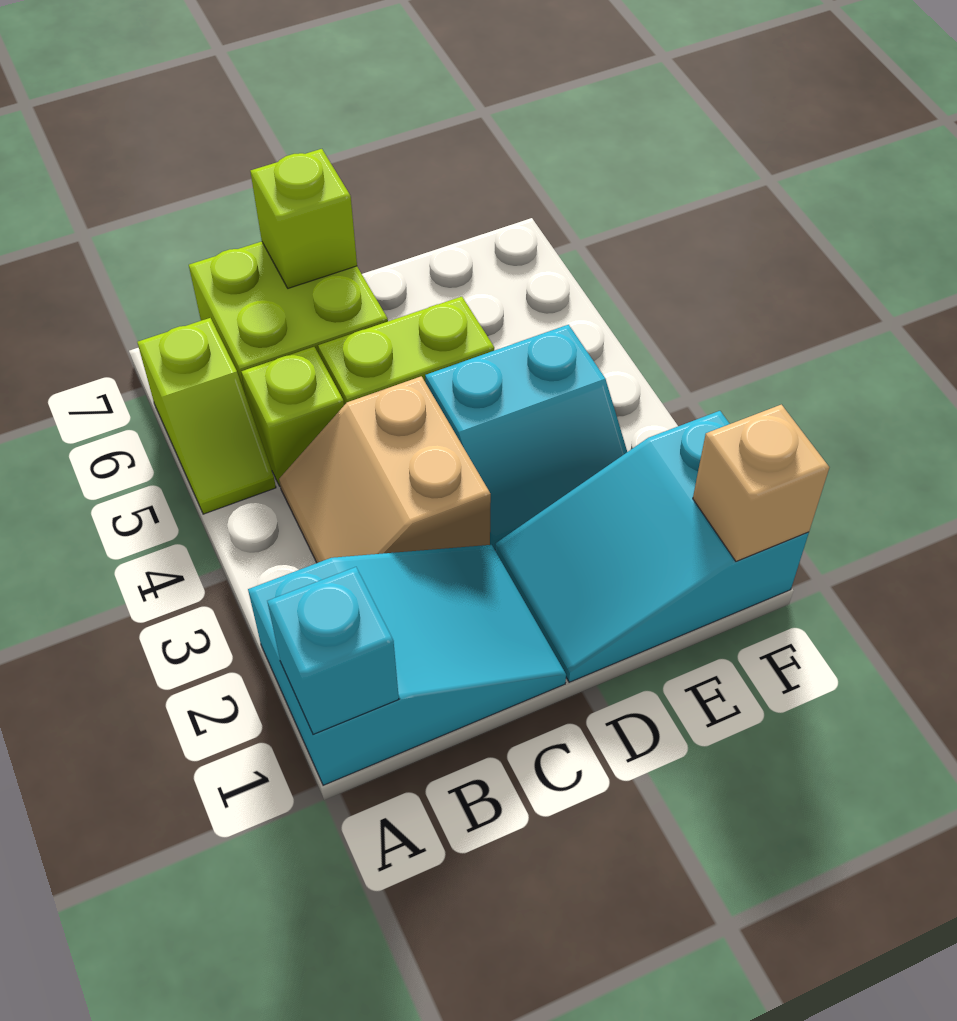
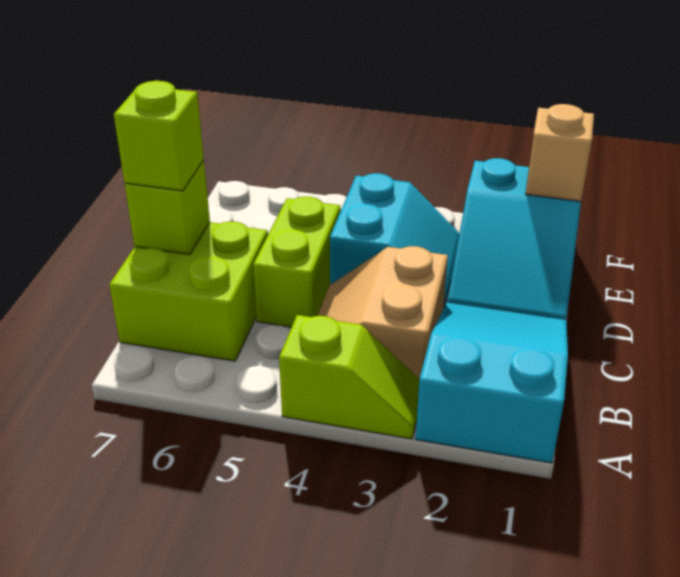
cyan 1x1 brick [267,567,399,734] -> none
lime 1x2 slope [137,318,276,514] -> lime 1x2 slope moved to [279,315,420,439]
tan 2x2 slope [279,376,491,563] -> tan 2x2 slope turned to [318,246,448,379]
lime 1x1 brick [241,347,344,486] -> lime 1x1 brick moved to [114,81,204,191]

